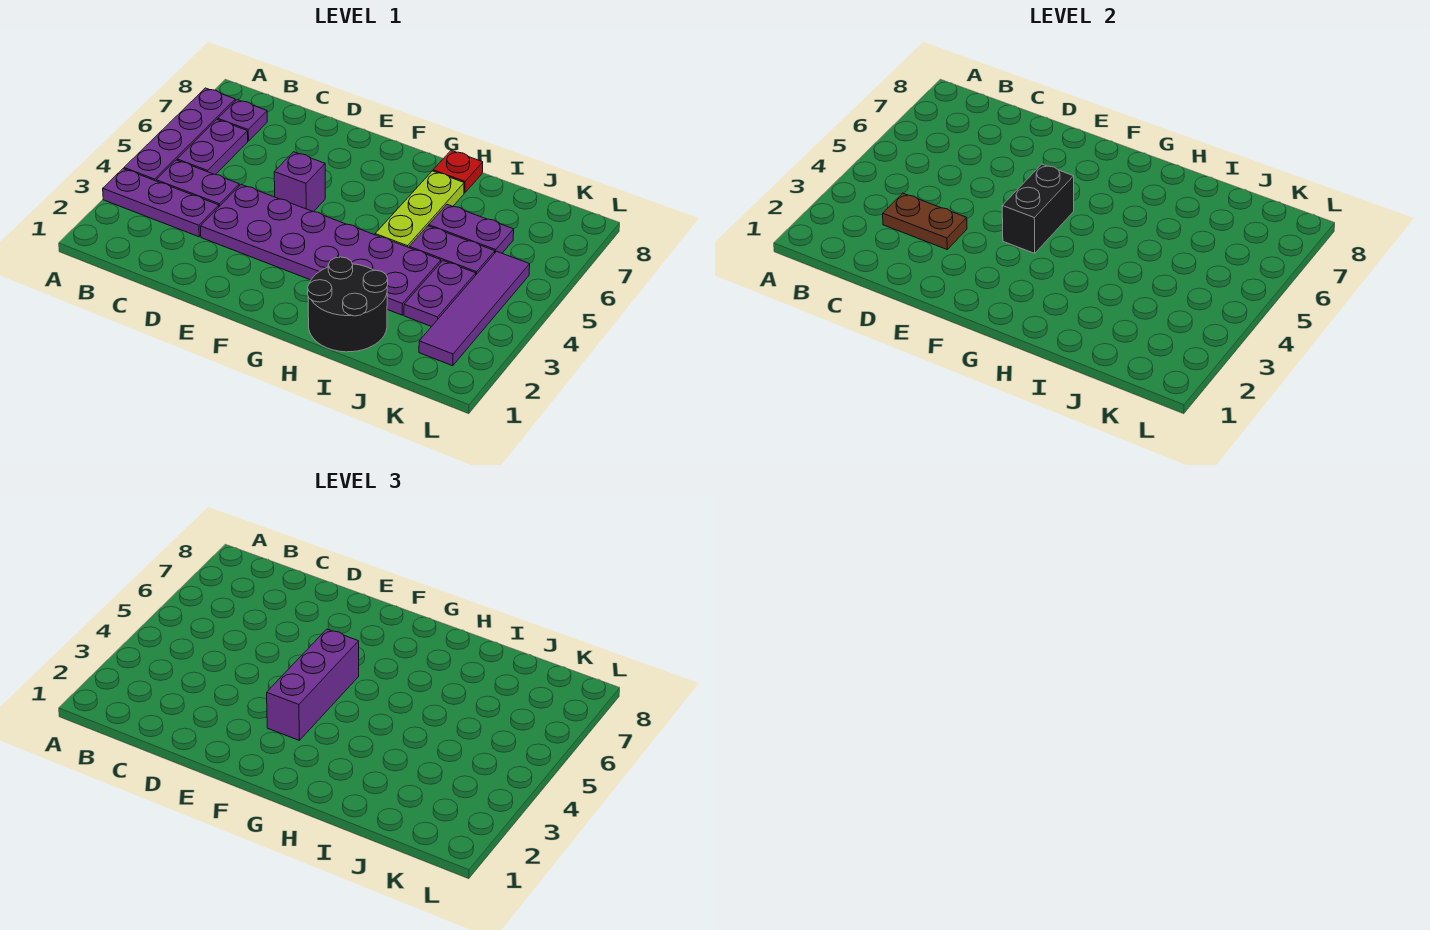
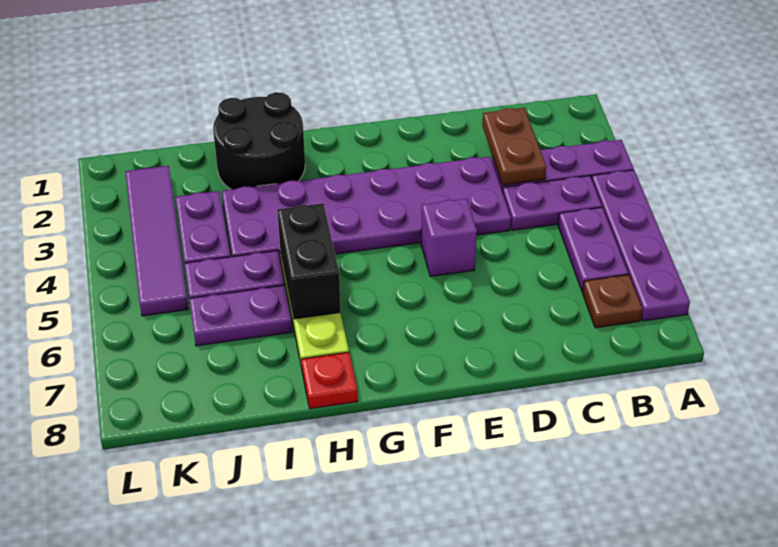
purple 1x1 plate [218,100,267,141] -> brown 1x1 plate [583,275,642,328]
brown 1x2 plate [883,193,967,249] -> brown 1x2 plate turned to [482,108,546,185]
purple 1x3 brick [267,629,359,740] -> none
black 1x2 brick [1002,164,1074,253] -> black 1x2 brick moved to [277,203,341,319]

